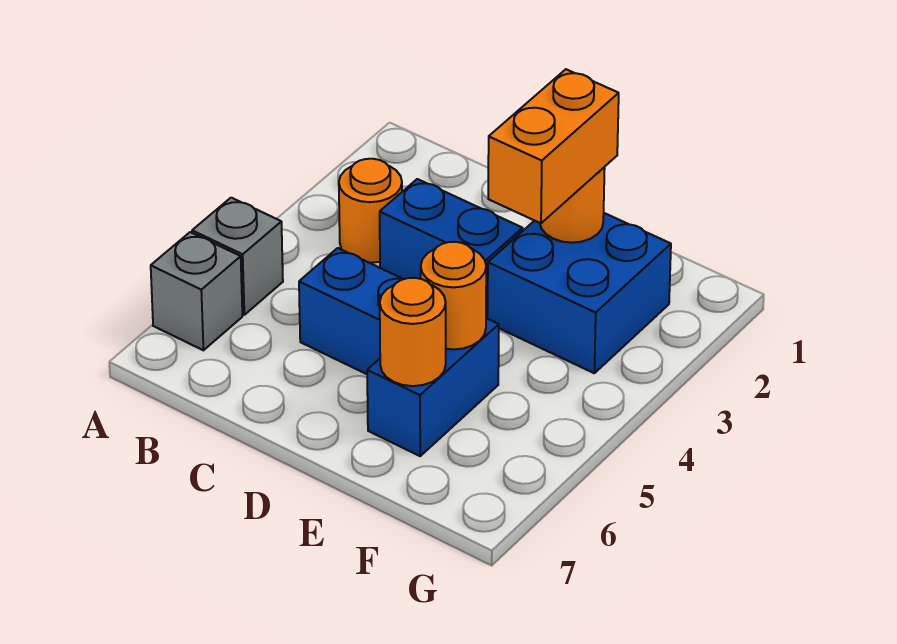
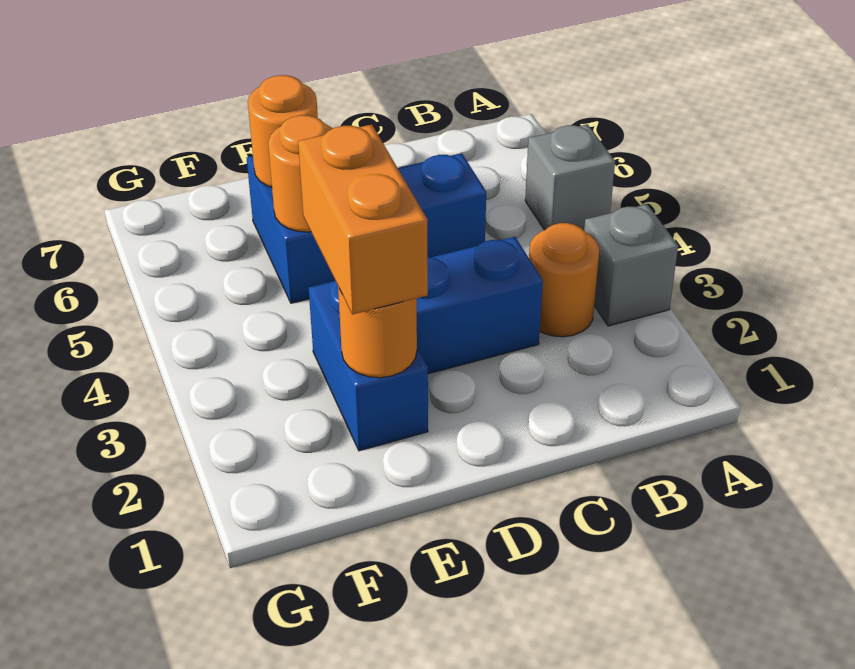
grey 1x1 brick [151,232,242,350] -> grey 1x1 brick moved to [584,204,678,326]
blue 2x2 brick [488,213,671,373] -> blue 1x2 brick [309,281,428,451]

